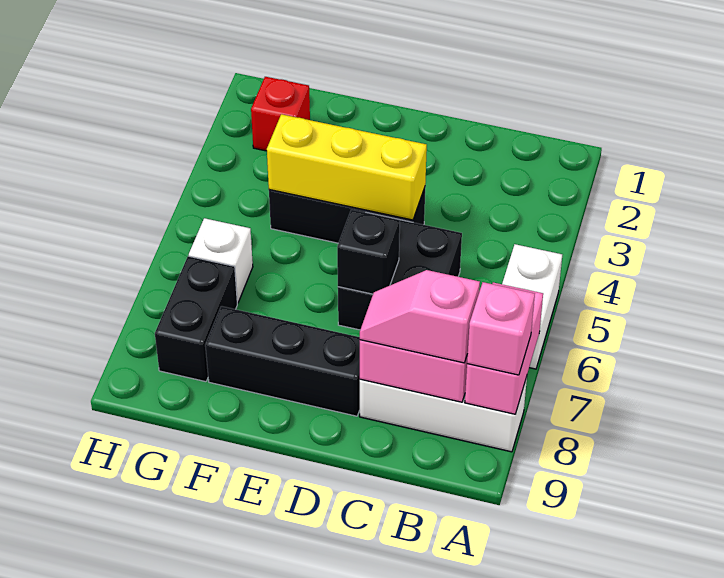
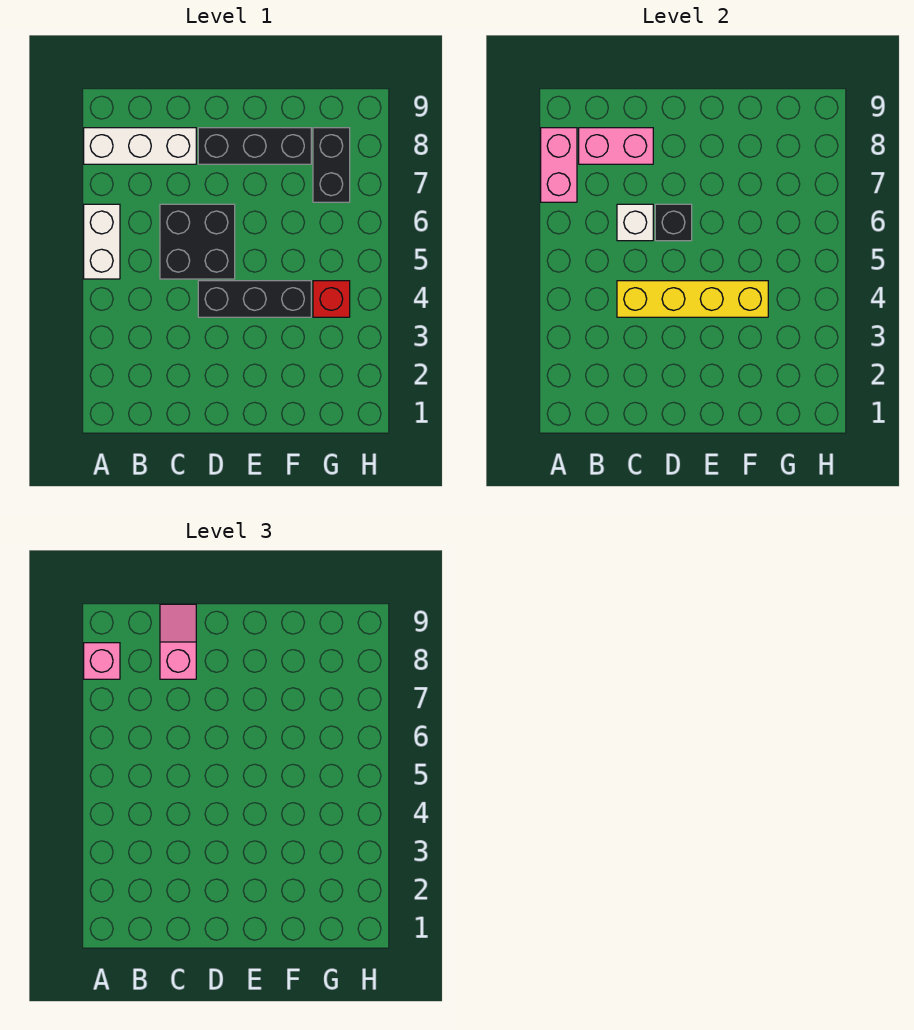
pink 1x2 slope [360,270,480,363] -> pink 1x2 slope turned to [160,604,196,679]
yellow 1x3 brick [267,114,427,220] -> yellow 1x4 brick [617,281,768,317]
red 1x1 brick [251,77,310,151] -> red 1x1 brick moved to [313,281,350,317]
white 1x1 brick [189,218,253,303] -> white 1x1 brick moved to [617,204,653,241]

